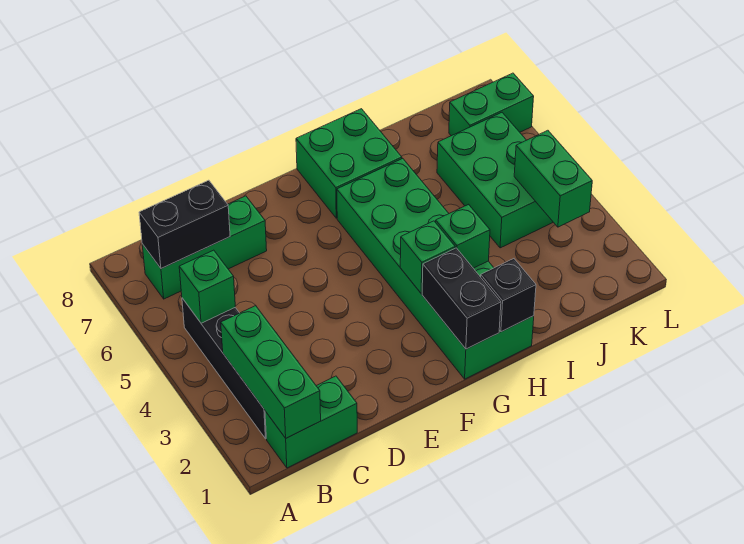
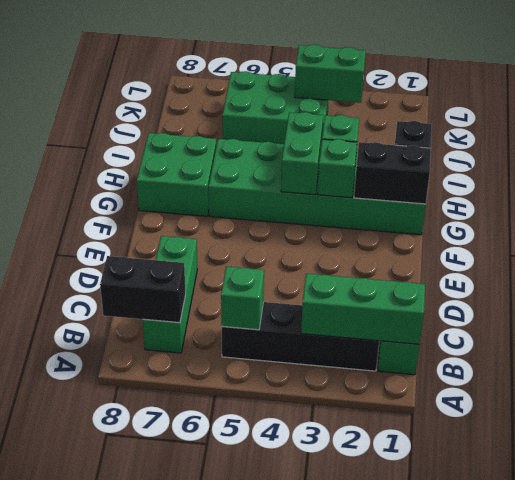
black 1x2 brick [139,180,230,269] -> black 1x2 brick turned to [100,256,186,323]
green 1x2 brick [449,73,534,136] -> green 1x2 brick moved to [281,112,323,195]

